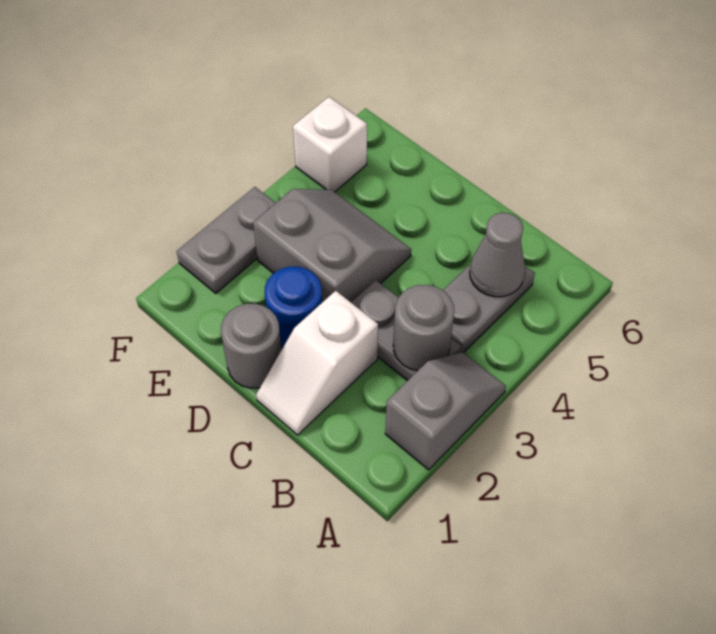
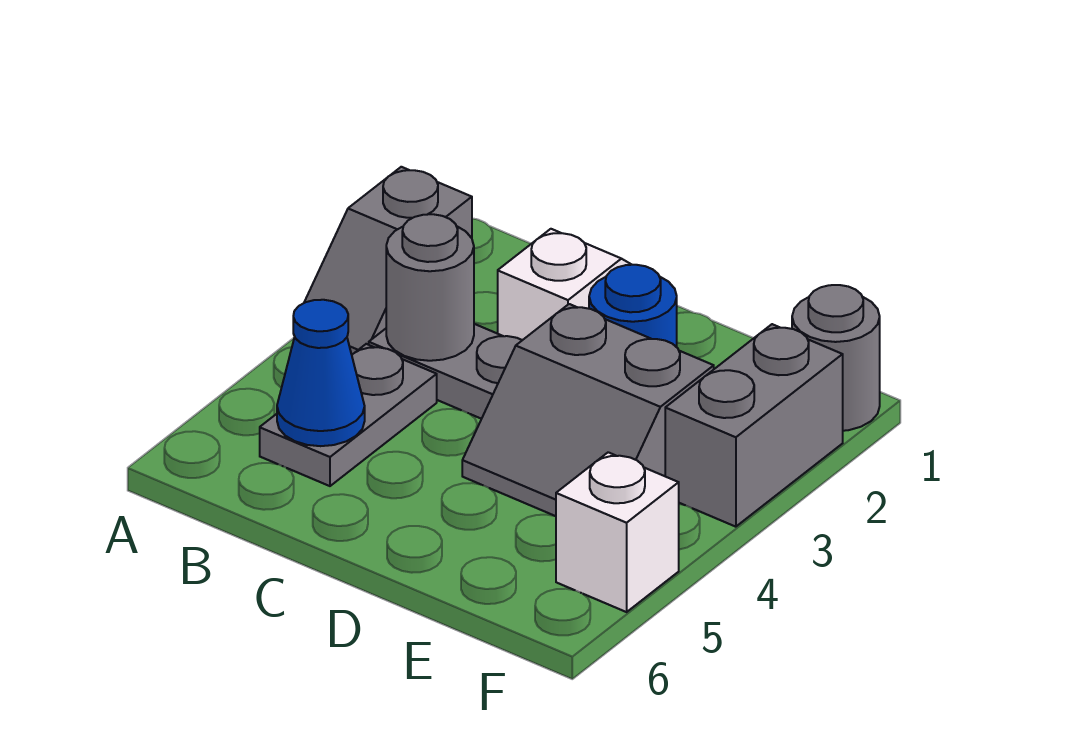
grey 1x1 cone [470,213,525,297] -> blue 1x1 cone [277,300,365,446]
grey 1x1 round brick [221,304,282,388] -> grey 1x1 round brick moved to [792,285,880,431]
grey 1x2 plate [177,187,275,293] -> grey 1x2 brick [665,324,843,527]

